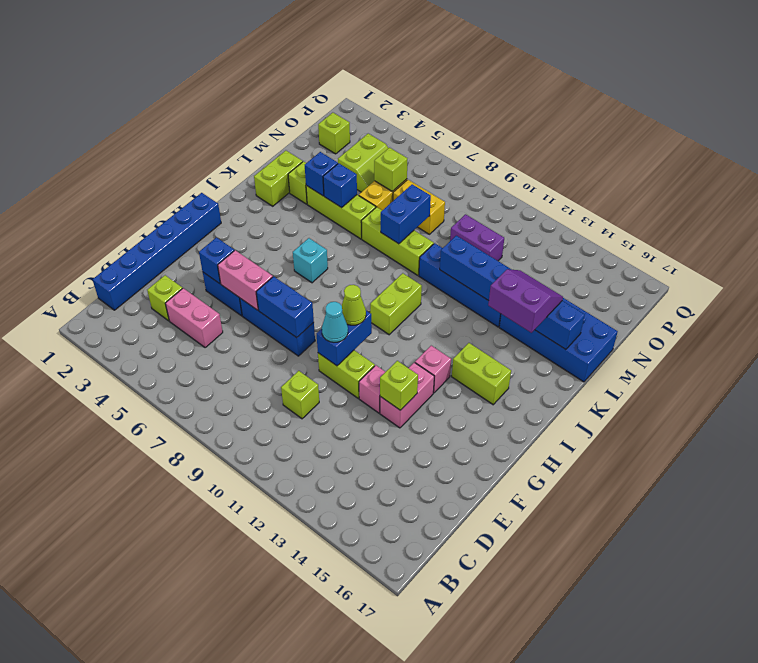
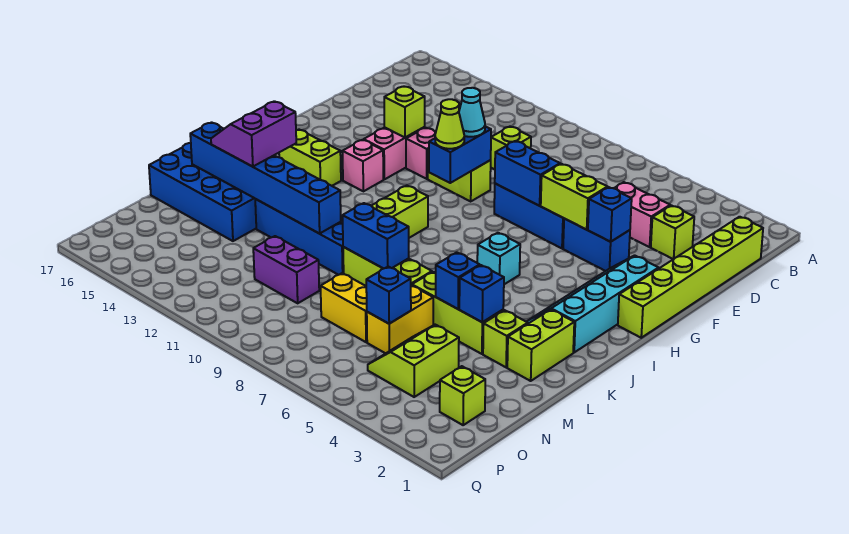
blue 1x6 brick [93,193,221,310] -> lime 1x6 brick [618,217,763,338]
pink 1x2 brick [218,250,273,310] -> lime 1x2 brick [541,164,608,230]
none -> cyan 2x4 slope [527,255,659,352]
purple 2x2 slope [488,269,563,333] -> purple 2x2 slope turned to [211,101,296,167]
blue 1x2 brick [381,184,431,244] -> blue 1x2 brick turned to [343,203,409,269]
lime 1x1 brick [374,148,407,191] -> blue 1x1 brick [366,267,411,324]

